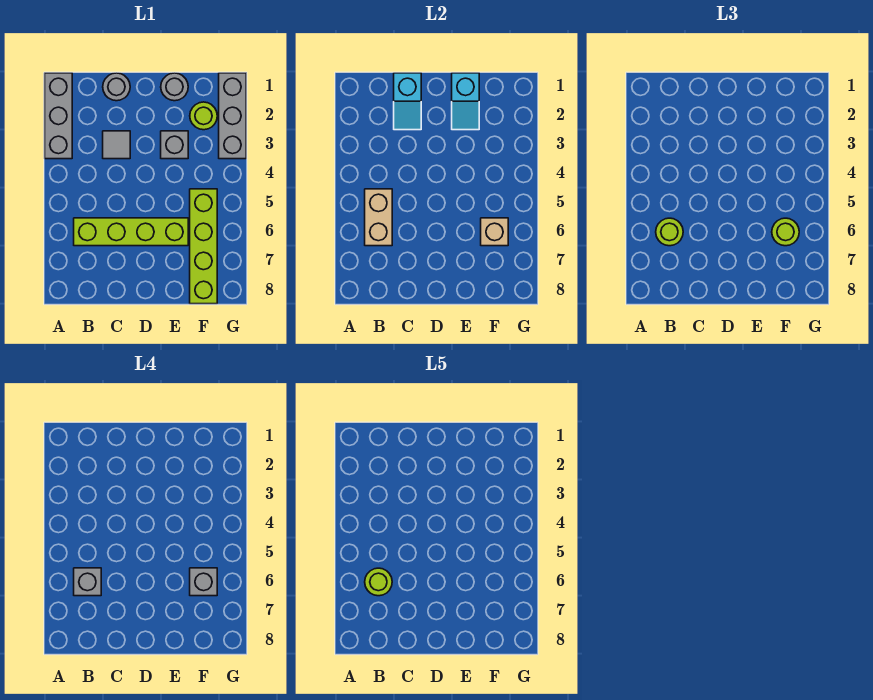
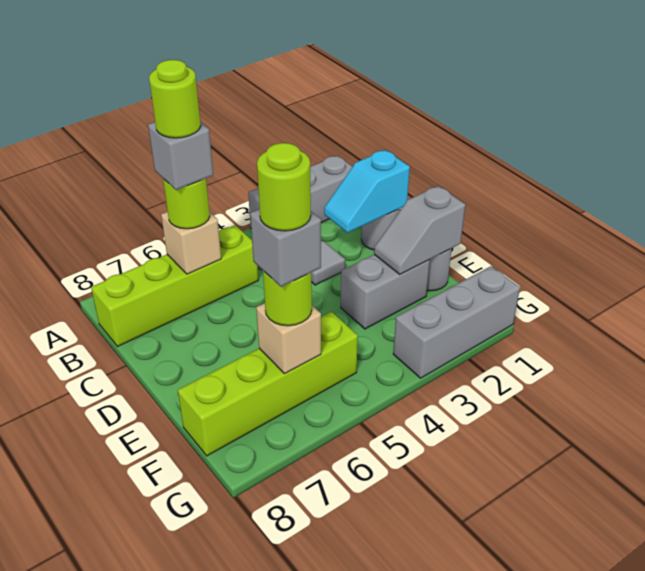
tan 1x2 brick [365,189,392,246] -> tan 1x1 brick [161,212,221,274]
lime 1x4 brick [74,218,188,246] -> lime 1x4 brick turned to [91,225,258,347]
cyan 1x2 slope [452,73,479,130] -> grey 1x2 slope [374,186,465,274]
grey 1x1 brick [161,131,188,159] -> grey 1x2 brick [341,255,430,329]
lime 1x1 round brick [190,102,217,130] -> lime 1x1 round brick moved to [257,143,311,231]

